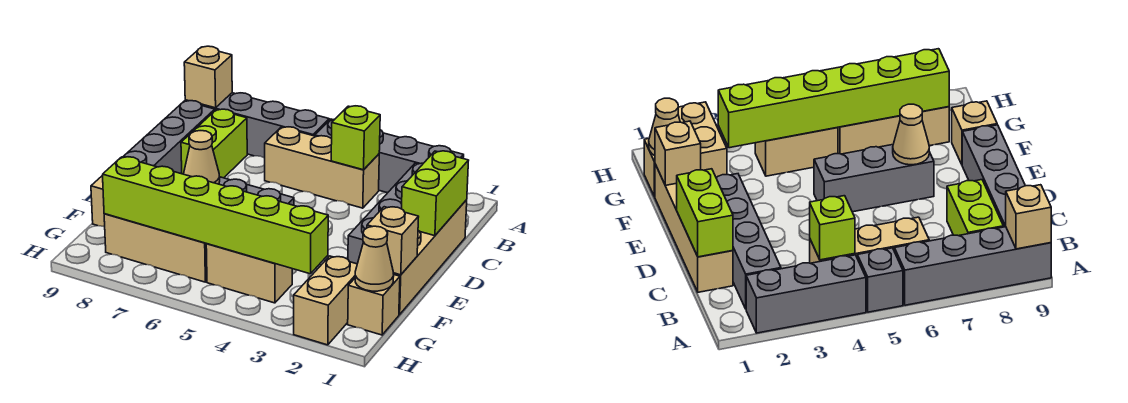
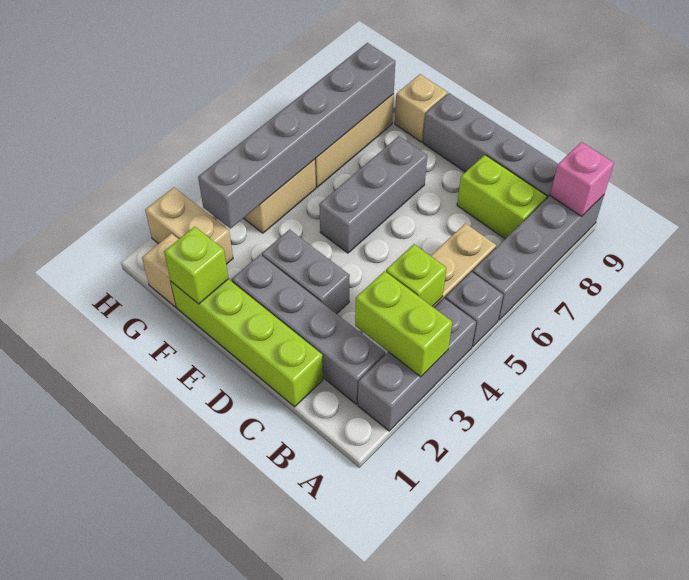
tan 1x1 brick [184,46,232,108] -> pink 1x1 brick [550,142,614,216]
tan 1x4 brick [393,200,467,315] -> lime 1x4 brick [171,279,323,407]
lime 1x2 brick [401,151,469,236] -> lime 1x2 brick moved to [355,271,452,377]
none -> grey 1x2 brick [262,230,350,314]
tan 1x1 cone [184,131,220,184] -> none
tan 1x1 brick [367,207,418,275] -> lime 1x1 brick [164,227,228,304]
tan 1x1 cone [355,226,394,291] -> none
lime 1x6 brick [103,157,328,274] -> grey 1x6 brick [198,43,395,228]

